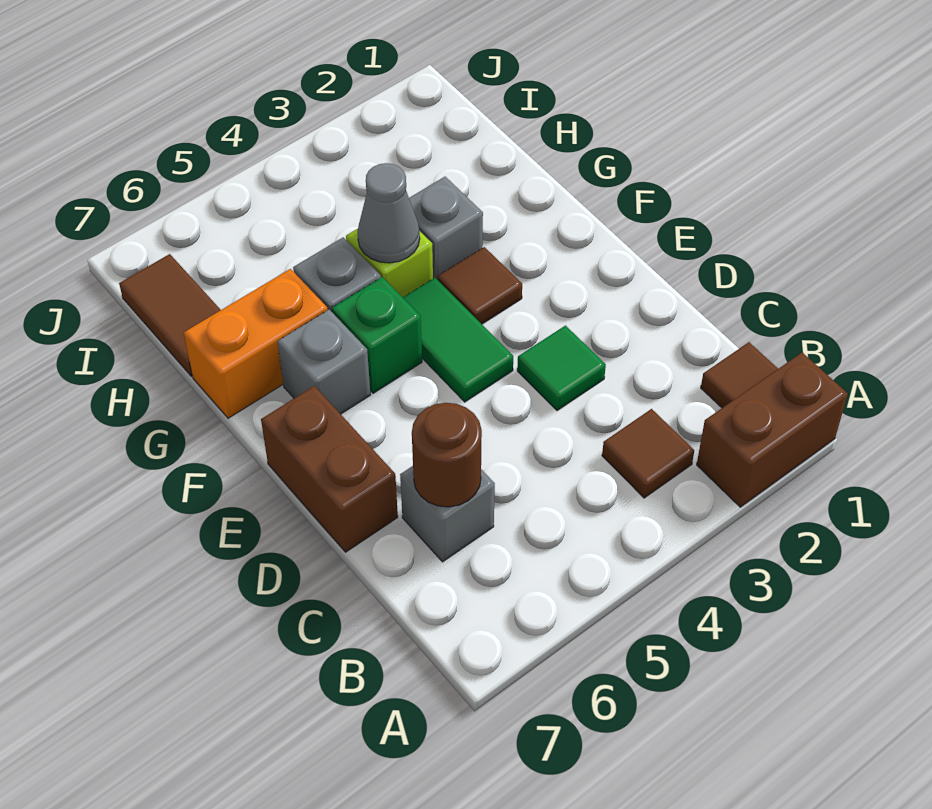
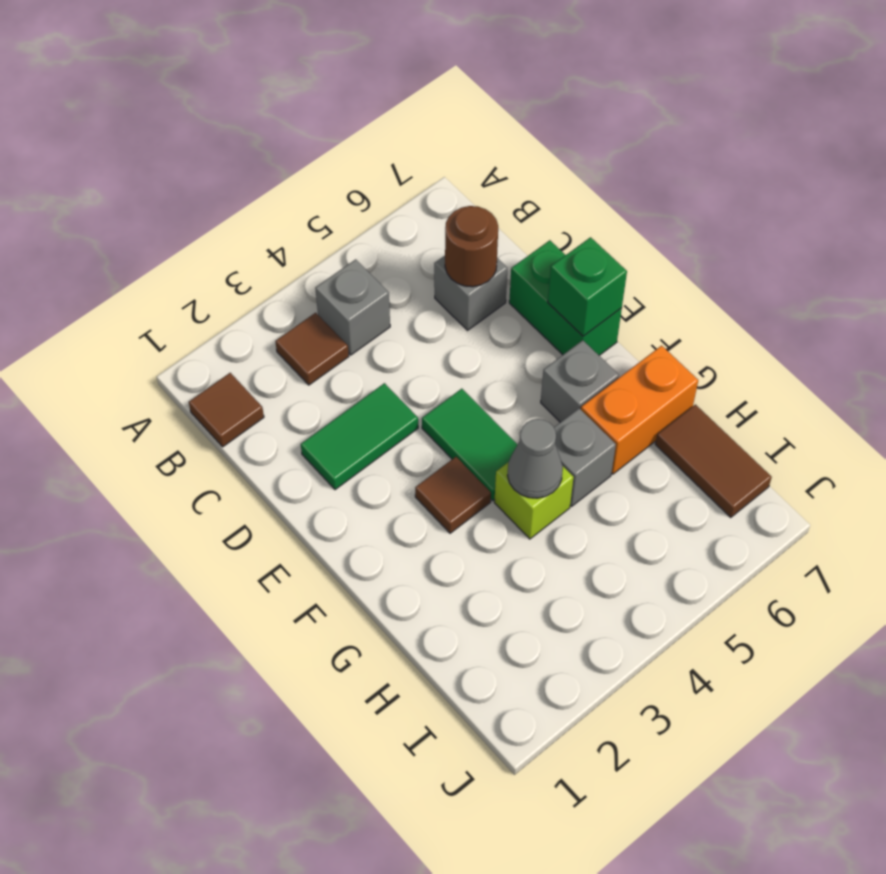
brown 1x2 brick [697,353,848,507] -> none
green 1x1 tile [517,326,606,411] -> green 1x2 tile [301,383,418,490]
brown 1x2 brick [261,386,398,552] -> green 1x2 brick [509,240,622,355]
green 1x1 brick [332,277,422,393] -> green 1x1 brick moved to [548,237,627,336]
grey 1x1 brick [409,177,483,279] -> grey 1x1 brick moved to [315,259,390,355]

